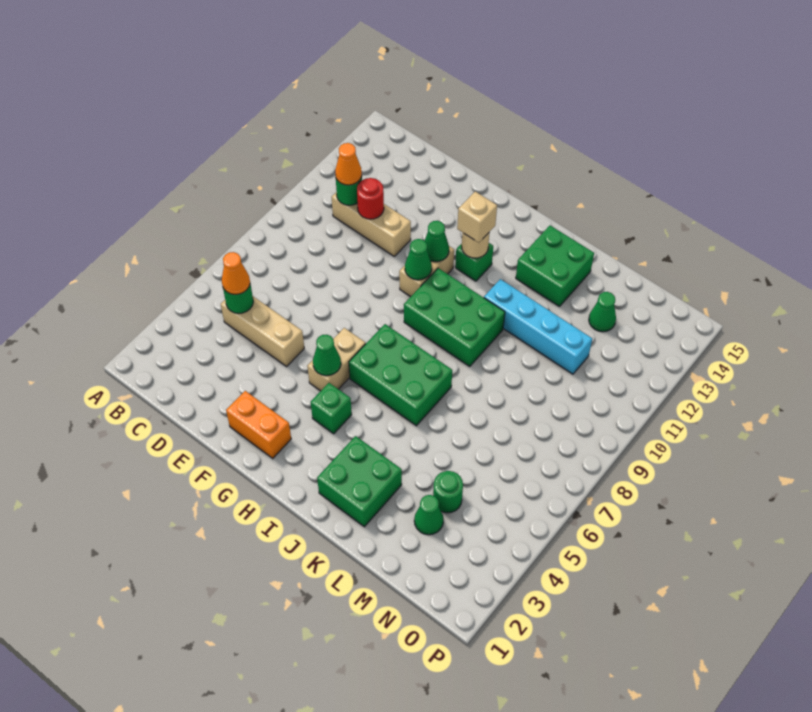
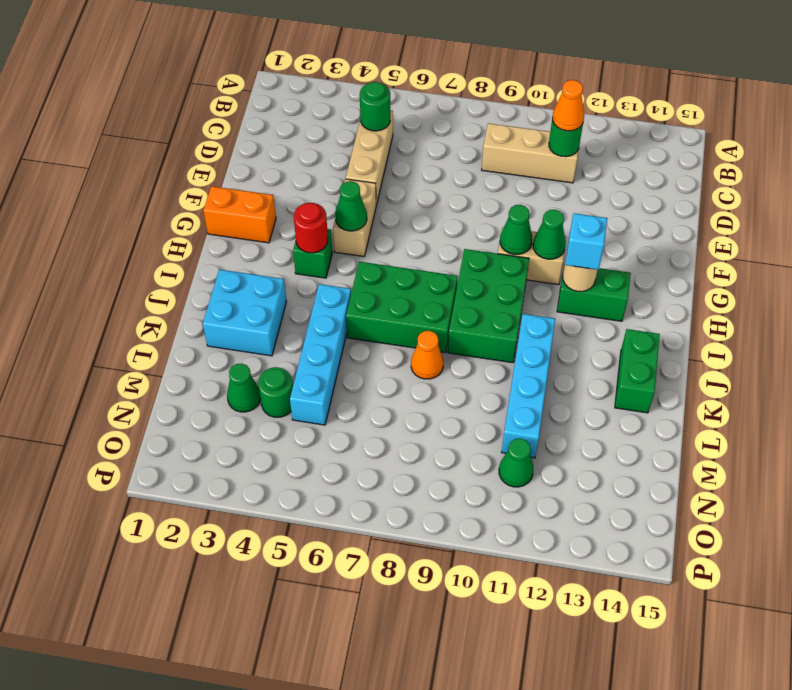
orange 1x1 cone [222,252,250,294] -> orange 1x1 cone moved to [411,331,443,379]
tan 1x3 brick [332,192,411,256] -> tan 1x3 brick turned to [482,123,579,183]
red 1x1 round brick [357,178,384,219] -> red 1x1 round brick moved to [294,203,328,253]
orange 1x2 brick [226,391,291,458] -> orange 1x2 brick turned to [203,186,276,243]
tan 1x2 brick [307,328,366,391] -> tan 1x2 brick turned to [333,179,376,256]
green 2x3 brick [349,324,452,426] -> green 2x3 brick turned to [346,262,457,353]
green 1x1 brick [455,243,493,281] -> green 1x2 brick [557,264,631,321]
tan 1x1 brick [457,192,497,243] -> cyan 1x1 brick [565,213,607,270]
green 2x2 brick [317,436,402,527] -> cyan 2x2 brick [203,269,286,356]
none -> cyan 1x4 brick [290,284,351,425]
green 2x2 brick [516,226,594,307] -> green 1x2 brick [615,329,660,413]
green 1x1 cone [589,292,616,332] -> green 1x1 cone moved to [499,438,533,487]

